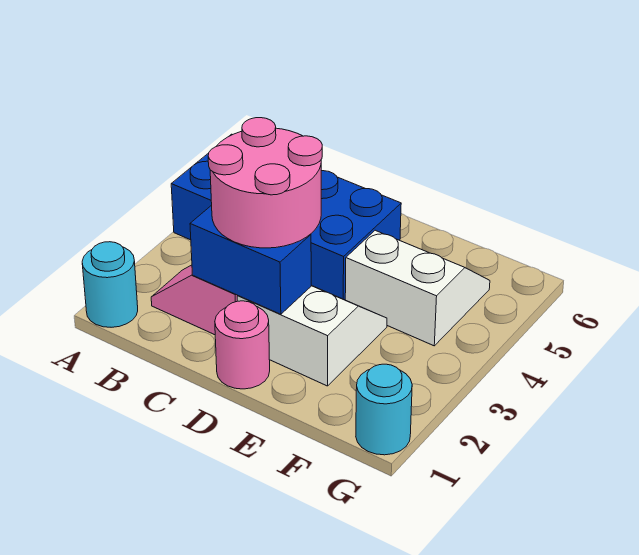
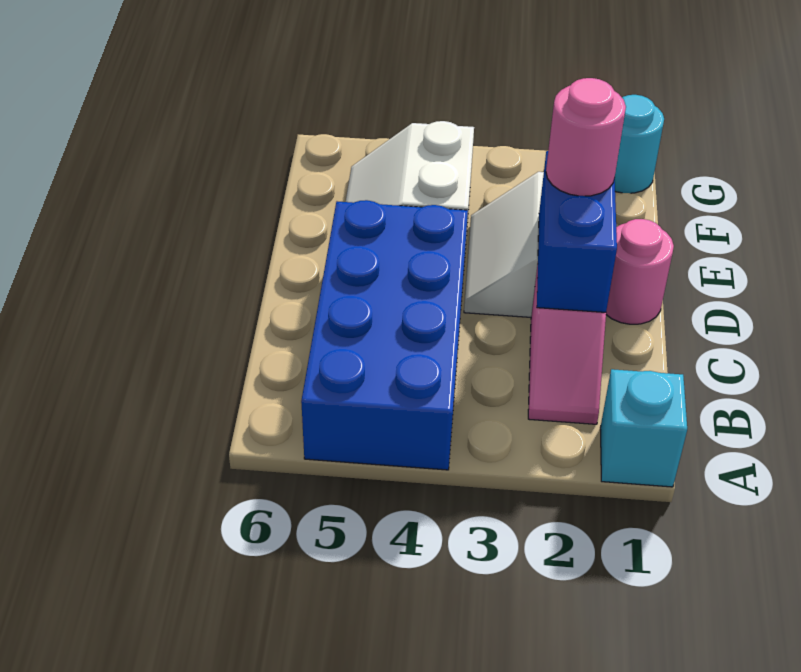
cyan 1x1 round brick [82,242,138,327] -> cyan 1x1 brick [600,369,687,487]
pink 2x2 round brick [208,118,322,248] -> pink 1x1 round brick [546,78,626,196]

